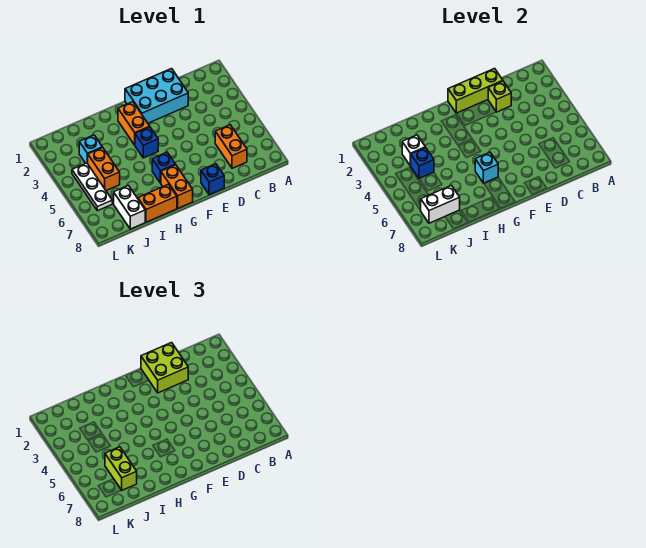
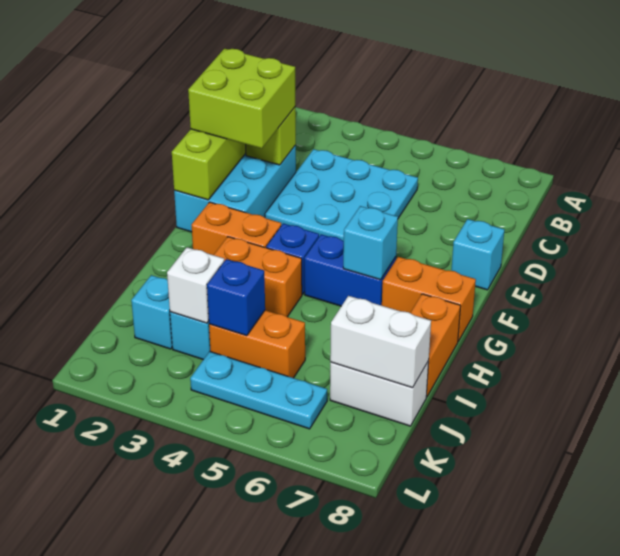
none -> cyan 3x3 plate [265,149,418,241]
orange 1x2 brick [215,125,247,168] -> orange 1x2 brick moved to [214,237,302,317]
blue 1x1 brick [201,164,224,195] -> cyan 1x1 brick [451,219,504,290]
blue 1x1 brick [152,152,175,183] -> blue 1x2 brick [304,234,396,306]
none -> cyan 1x1 brick [131,275,172,349]
lime 1x2 brick [105,447,137,490] -> none
white 1x2 brick [421,185,460,223] -> white 1x2 brick turned to [330,296,431,388]
white 1x3 plate [72,163,112,211] -> cyan 1x3 plate [190,351,327,429]

